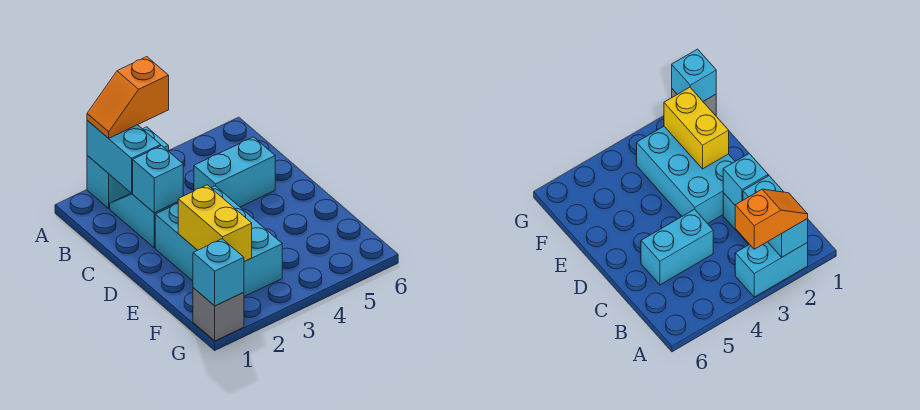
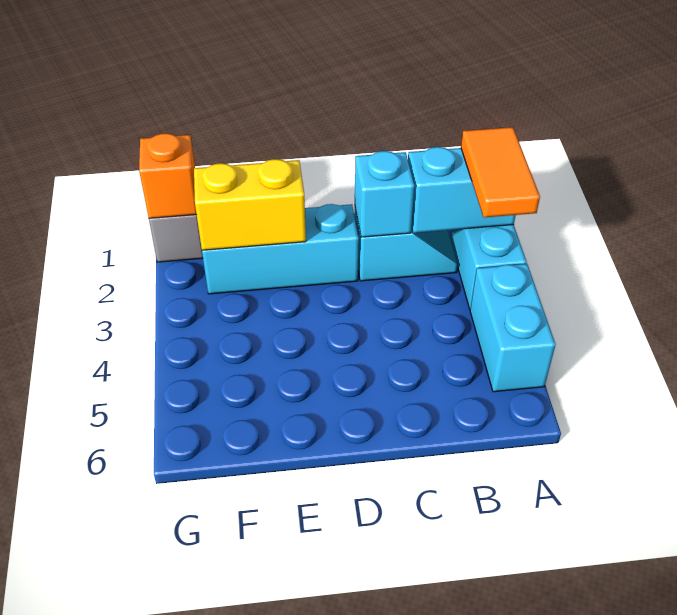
orange 1x2 slope [87,57,169,138] -> orange 1x2 tile [461,127,540,218]
cyan 1x2 brick [194,137,275,207] -> cyan 1x2 brick moved to [470,264,556,392]
cyan 2x3 brick [155,186,282,297] -> cyan 1x3 brick [202,204,359,294]
cyan 1x1 brick [193,239,244,306] -> orange 1x1 brick [139,133,197,218]

